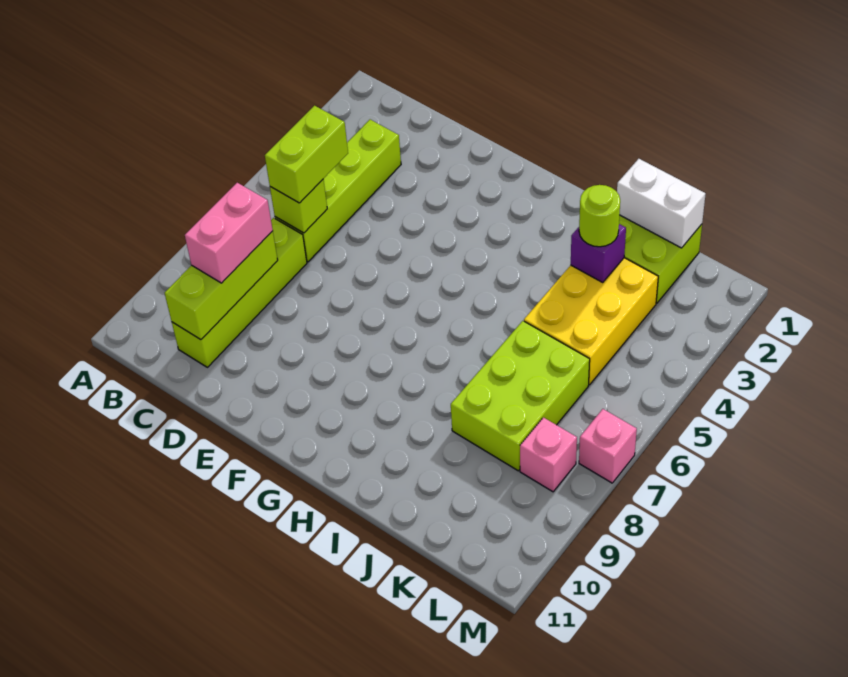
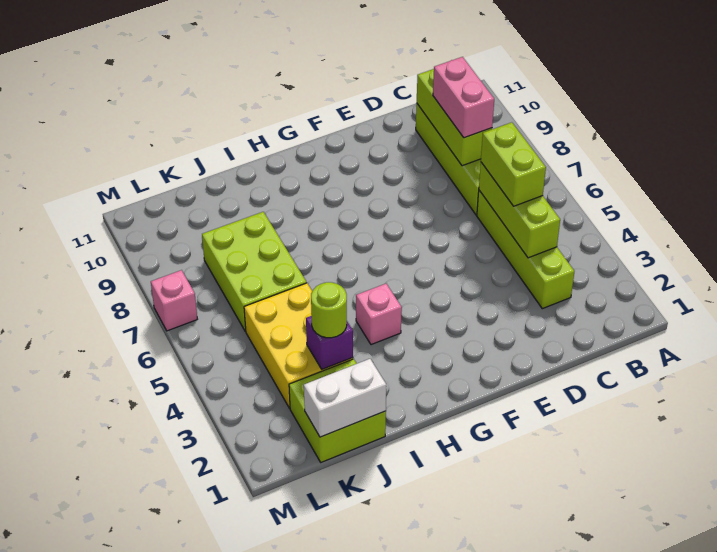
lime 1x1 brick [270,179,327,233] -> lime 1x3 brick [479,162,560,258]
pink 1x1 brick [520,418,577,492] -> pink 1x1 brick moved to [356,284,402,345]

